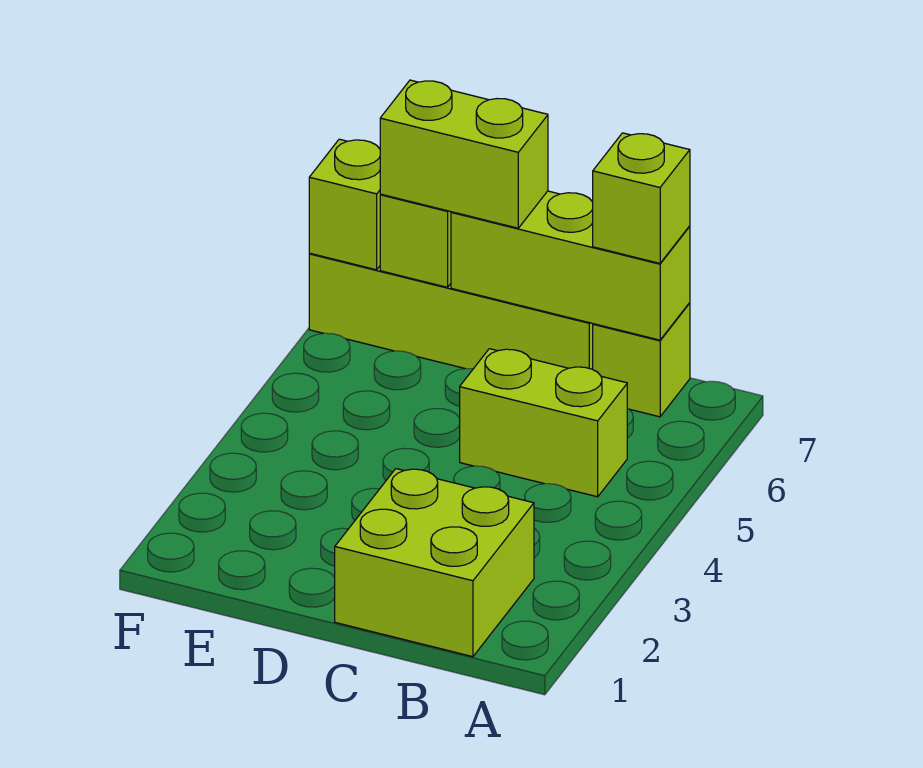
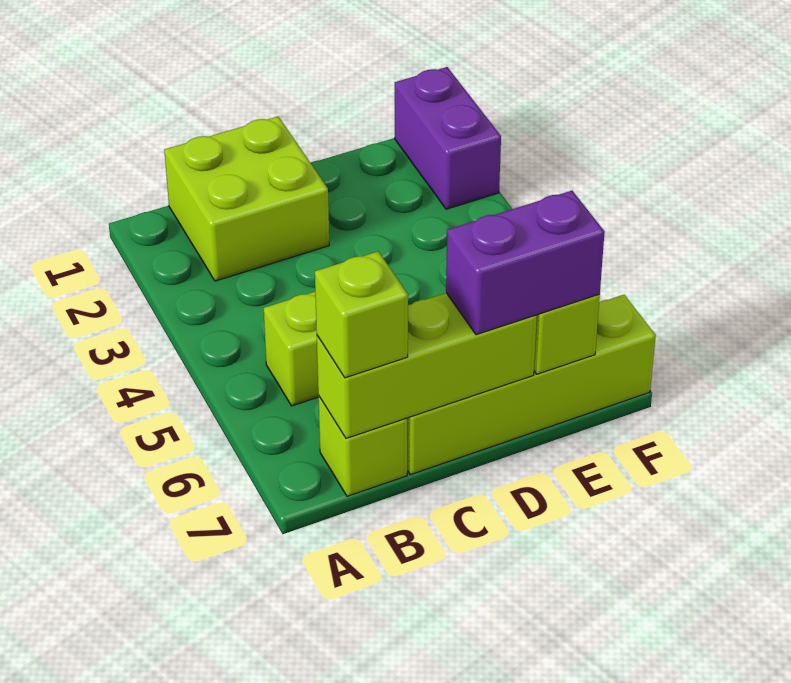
lime 1x2 brick [380,80,548,228] -> purple 1x2 brick [446,191,605,335]
none -> purple 1x2 brick [395,67,501,209]
lime 1x1 brick [309,139,380,270] -> none

